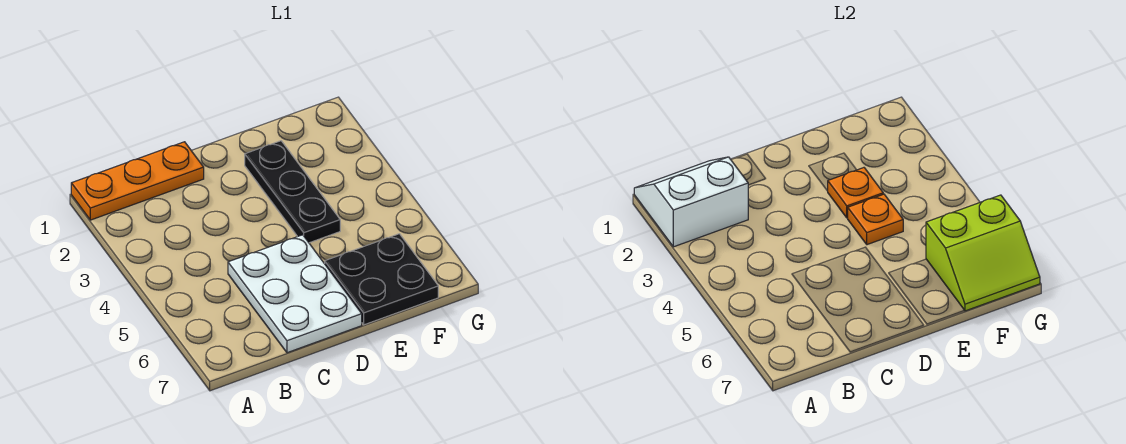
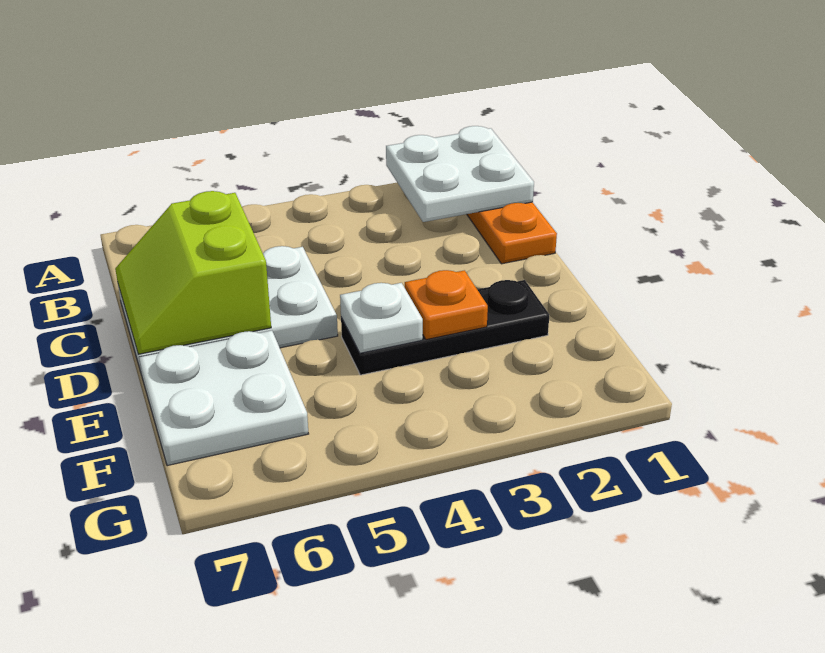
white 2x2 slope [634,157,748,247] -> white 2x2 plate [386,126,534,222]
orange 1x1 plate [848,194,903,245] -> white 1x1 plate [340,283,423,353]
black 2x2 plate [325,234,438,325] -> white 2x2 plate [139,331,309,466]
lime 2x2 slope [926,195,1040,311] -> lime 2x2 slope moved to [115,191,271,354]

